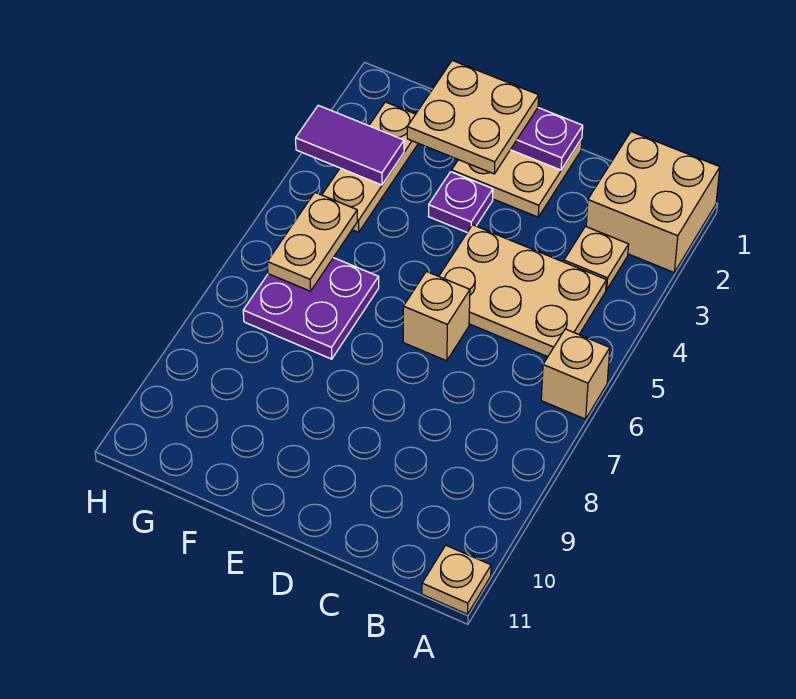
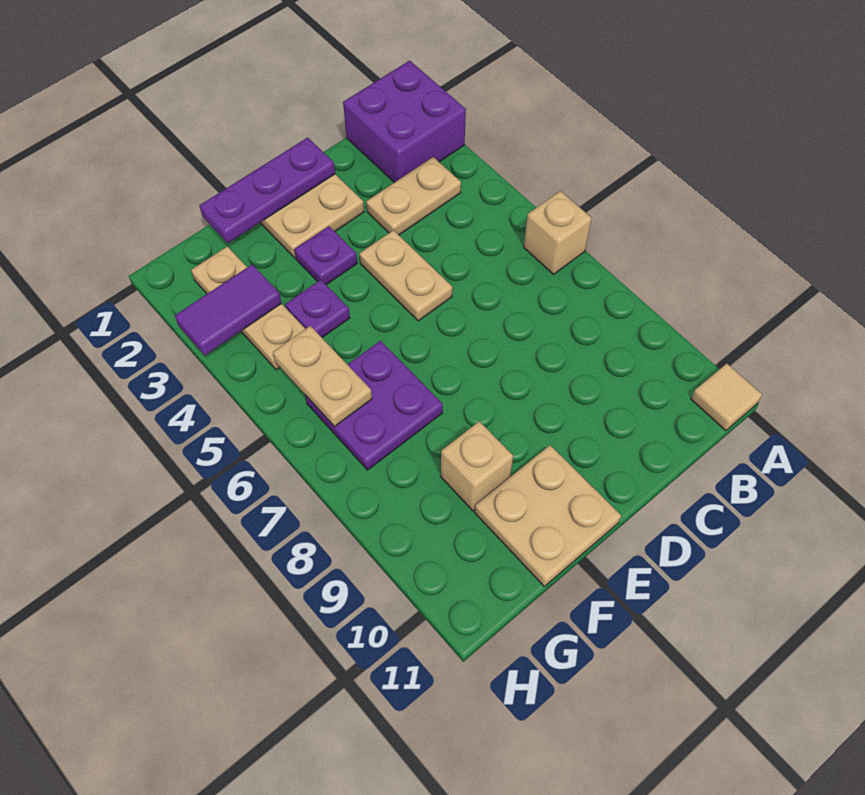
tan 2x2 brick [586,132,720,272] -> purple 2x2 brick [343,61,466,183]
tan 1x1 plate [422,545,491,614] -> tan 1x1 tile [691,364,762,431]
tan 1x1 plate [564,226,629,290] -> tan 1x2 plate [366,157,461,235]
tan 2x3 plate [439,225,606,357] -> tan 1x2 plate [359,230,452,321]
tan 1x1 brick [403,271,470,361] -> tan 1x1 brick moved to [441,421,513,511]
tan 2x2 plate [407,60,539,174] -> tan 2x2 plate moved to [475,445,621,586]
none -> purple 1x1 plate [285,280,350,337]

